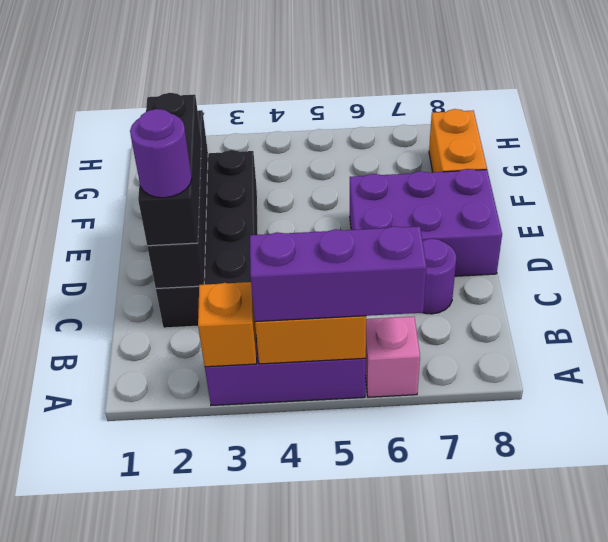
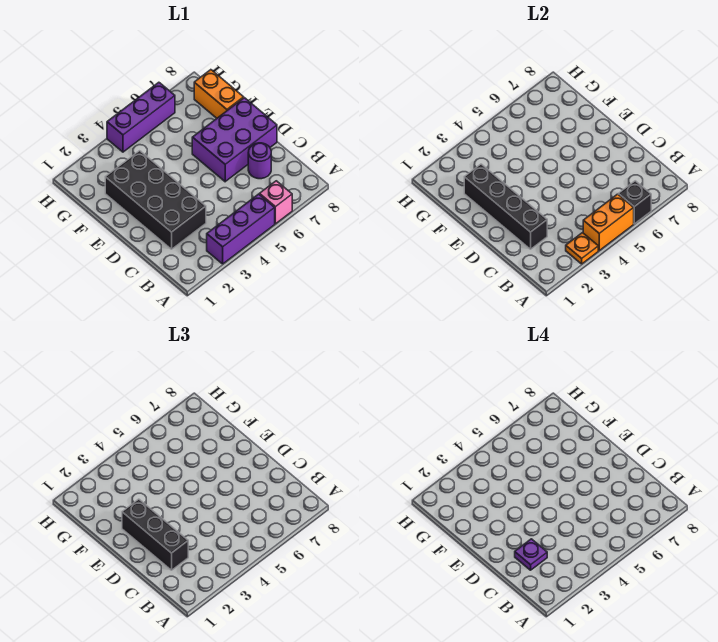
orange 1x1 brick [198,282,257,367] -> orange 1x1 plate [566,233,598,264]
purple 1x3 brick [250,226,427,322] -> purple 1x3 brick moved to [107,82,175,152]
none -> black 1x1 brick [618,181,651,224]
purple 1x1 round brick [130,109,192,198] -> purple 1x1 plate [515,539,547,570]

